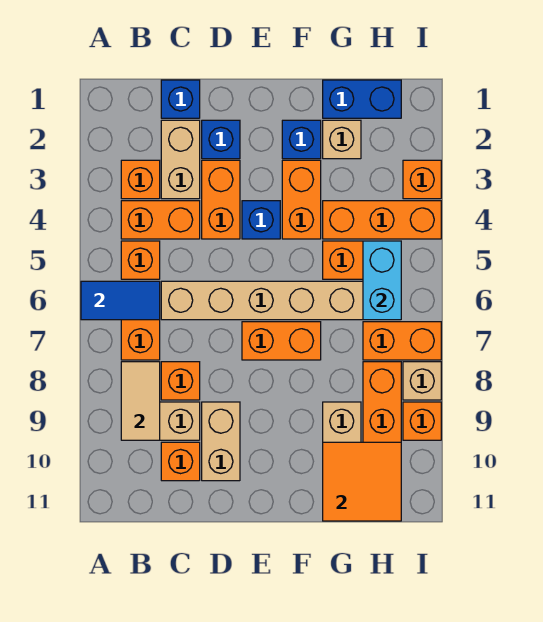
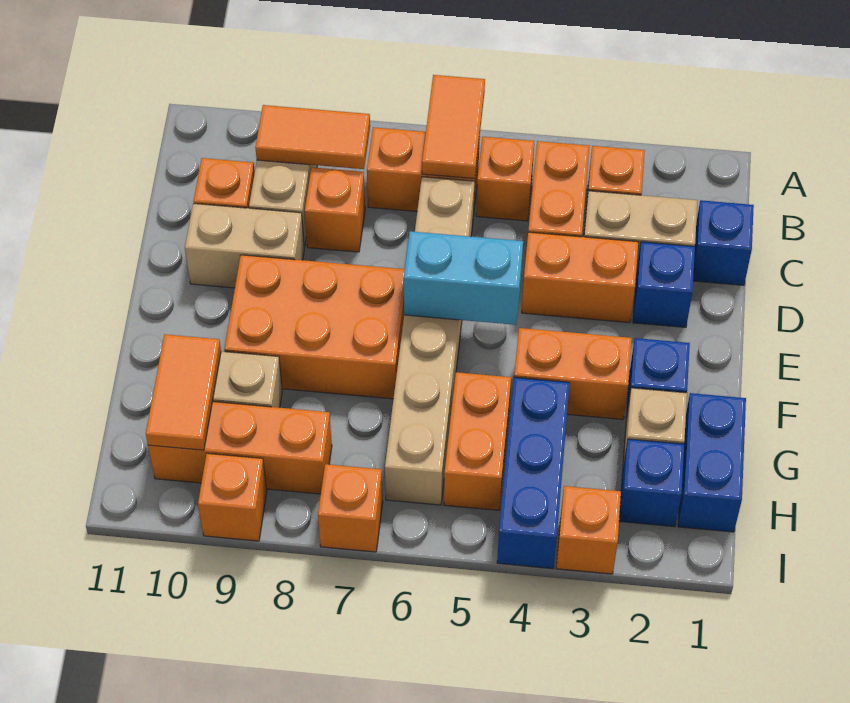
blue 1x2 tile [81,281,160,320] -> orange 1x2 tile [422,75,485,179]
tan 1x2 tile [121,362,160,440] -> orange 1x2 tile [255,105,370,169]
blue 1x1 brick [242,201,280,239] -> blue 1x1 brick moved to [619,439,684,527]
orange 1x2 brick [242,322,321,360] -> orange 2x3 brick [224,255,405,399]
orange 1x3 brick [323,201,441,239] -> blue 1x3 brick [497,377,570,568]
orange 2x2 tile [323,442,401,521] -> orange 1x2 tile [146,334,221,450]
cyan 1x2 brick [363,241,401,320] -> cyan 1x2 brick moved to [404,231,523,325]
orange 1x2 brick [363,322,441,360] -> orange 1x1 brick [318,464,383,552]
tan 1x1 brick [403,362,441,400] -> none

